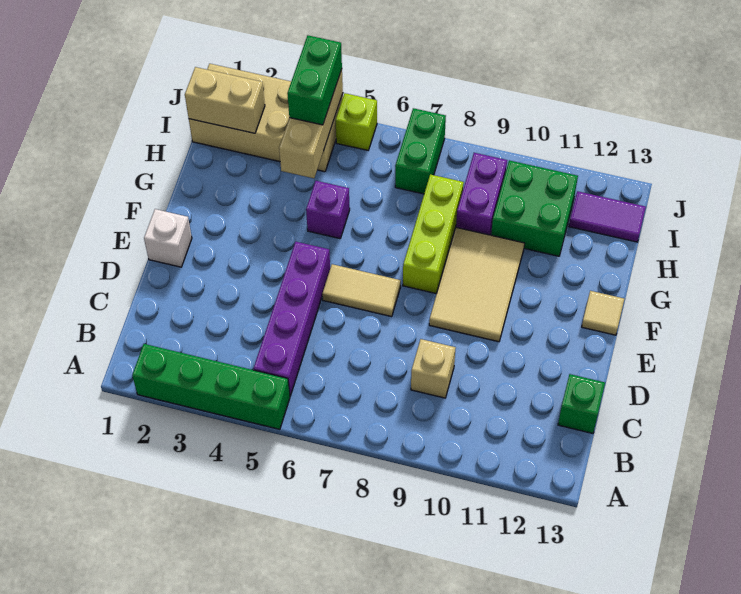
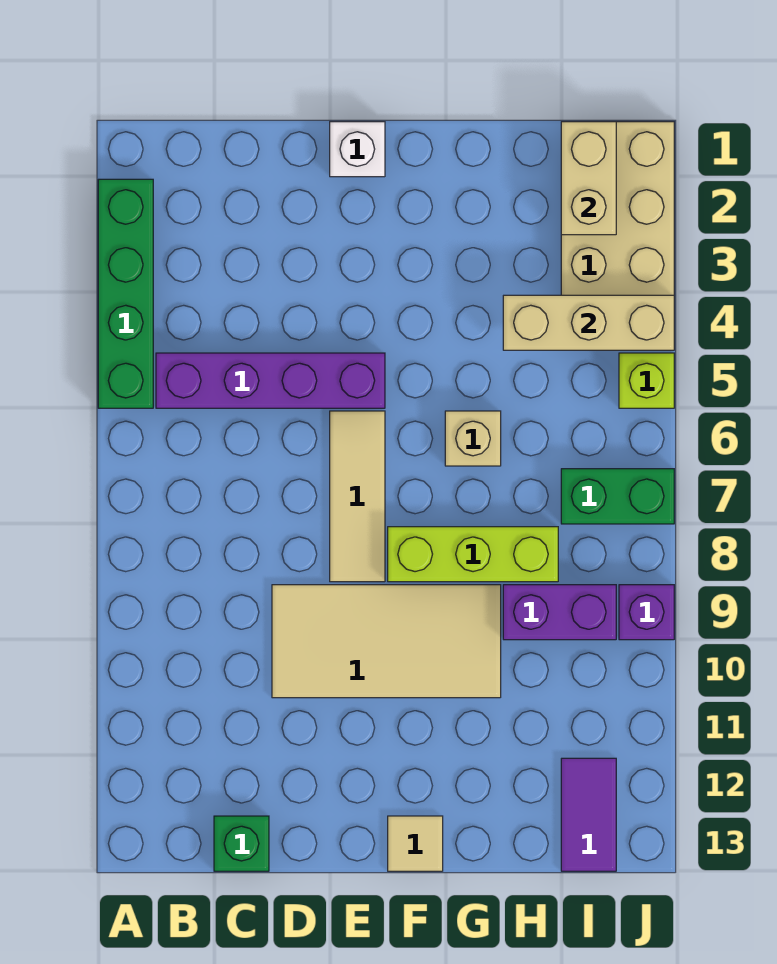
tan 1x1 brick [411,339,456,398] -> tan 1x1 brick moved to [445,411,501,466]
tan 1x2 tile [322,264,401,317] -> tan 1x3 tile [330,411,385,582]
tan 2x3 tile [429,227,525,342] -> tan 2x4 tile [272,585,501,698]
purple 1x1 brick [306,181,350,239] -> purple 1x1 brick moved to [619,585,674,640]
green 2x2 brick [491,160,578,256] -> none
green 1x2 brick [287,36,342,125] -> none

